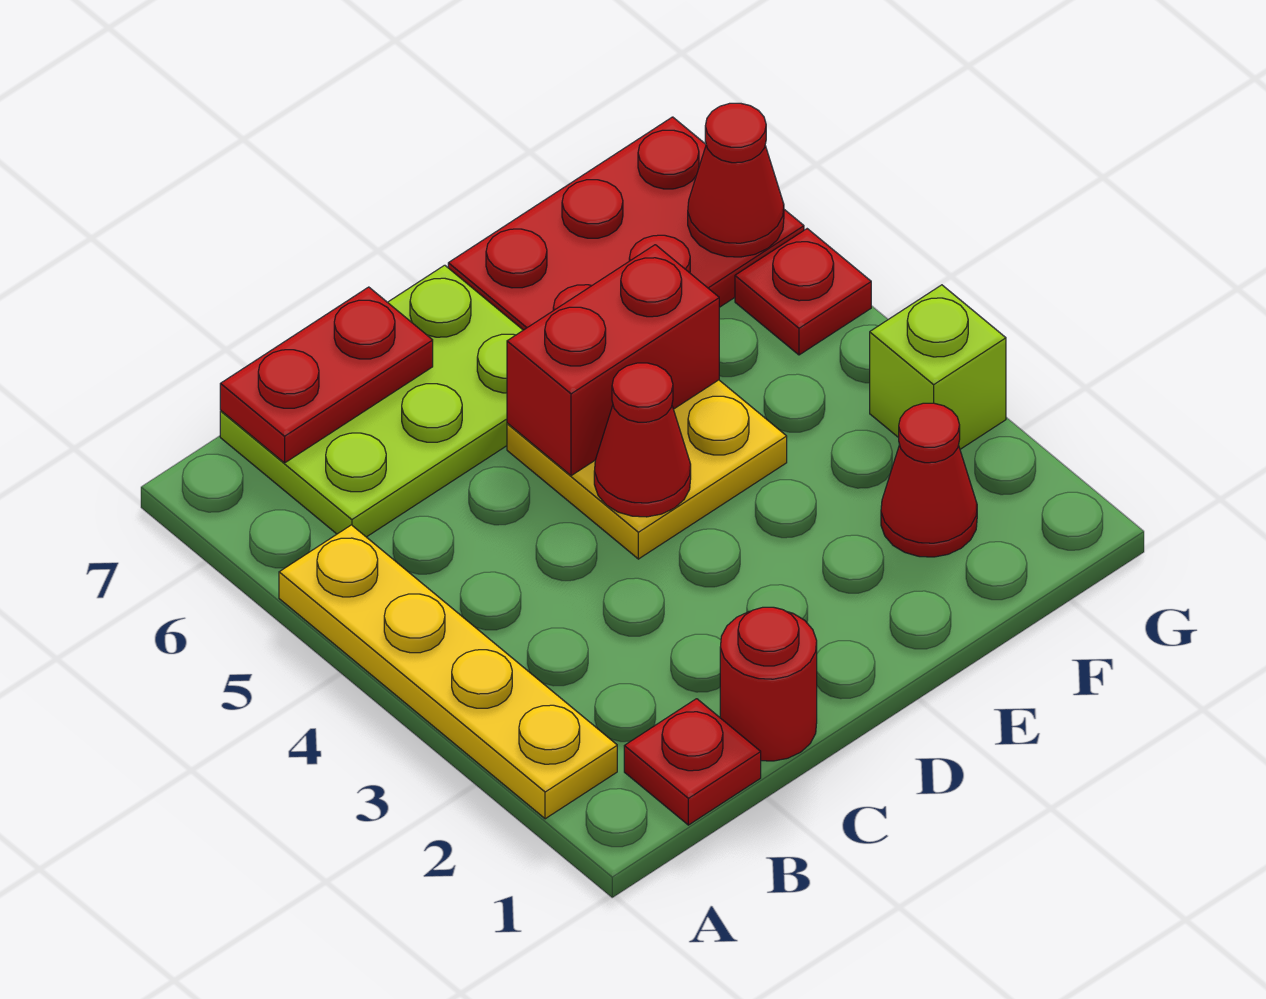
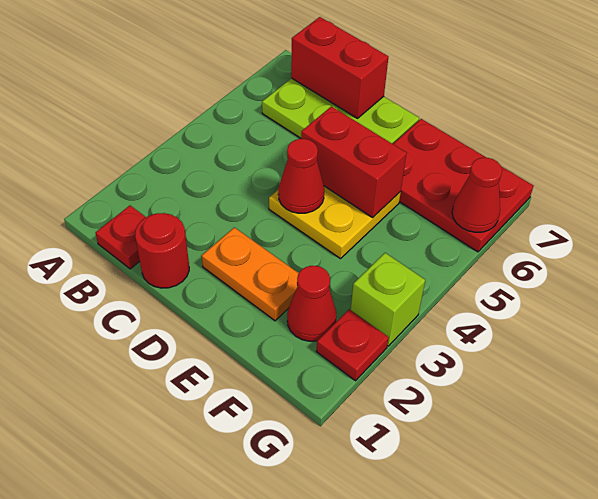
yellow 1x4 plate [279,525,617,819] -> none
red 1x2 plate [220,287,433,463] -> red 1x2 brick [291,17,388,118]
none -> orange 1x2 plate [202,227,299,321]
red 1x1 plate [735,229,871,355] -> red 1x1 plate moved to [316,309,389,381]

